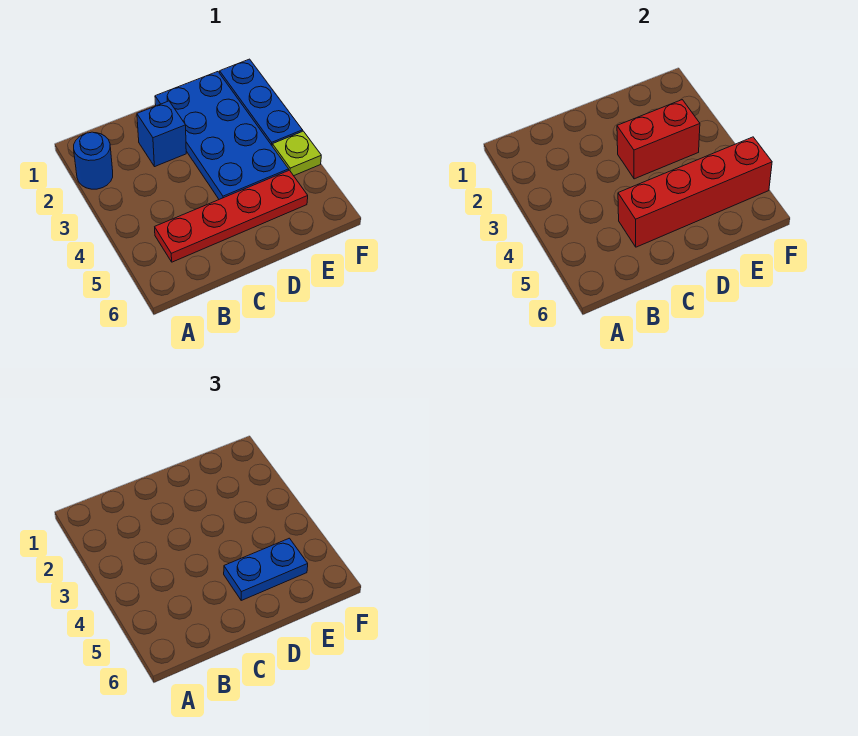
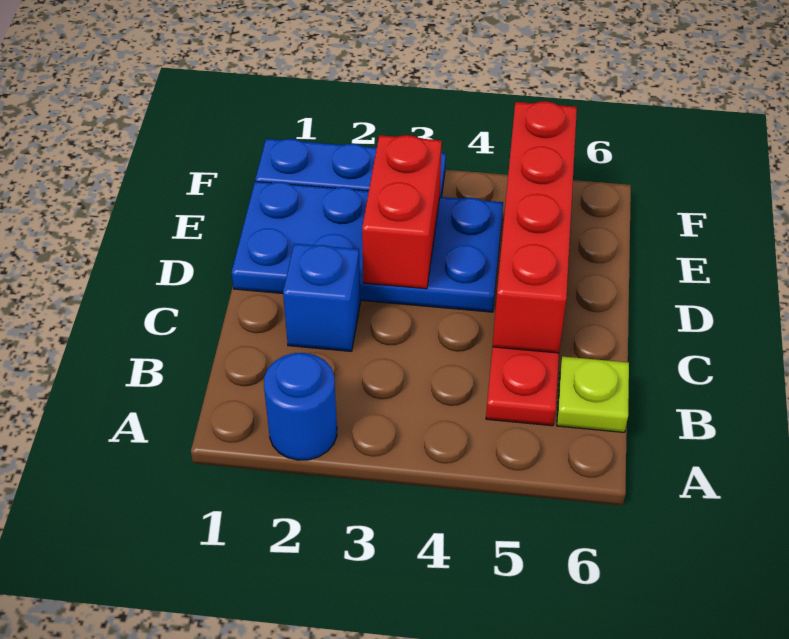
blue 1x2 plate [224,538,308,600] -> none
lime 1x1 plate [272,131,321,176] -> lime 1x1 plate moved to [557,356,629,432]

